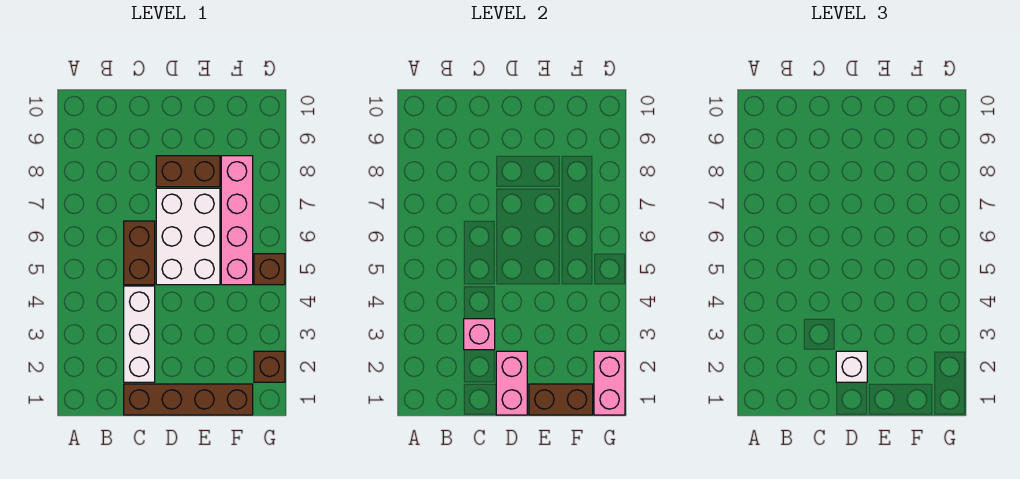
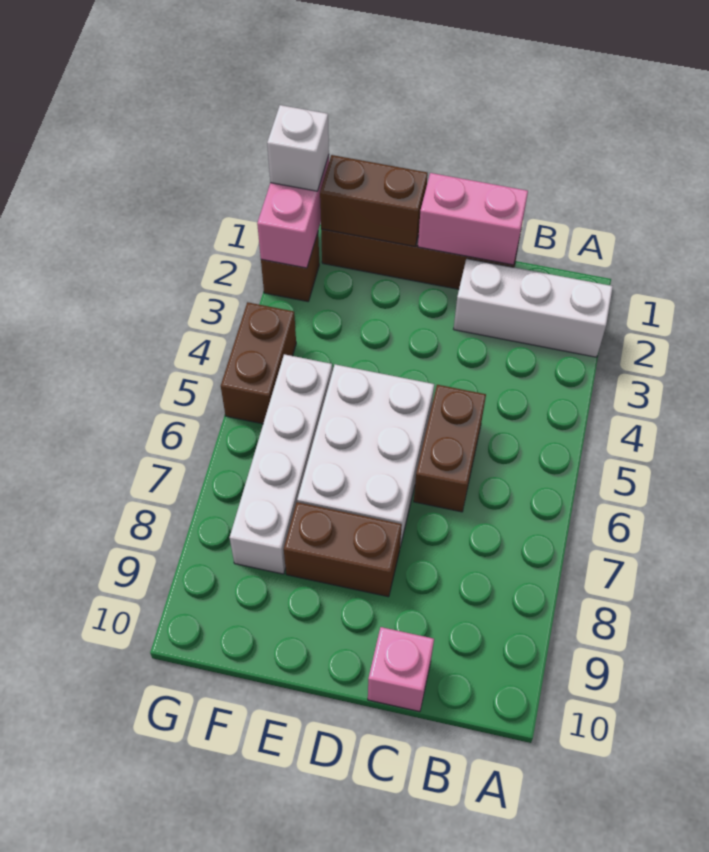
white 1x3 brick [124,286,155,382] -> white 1x3 brick turned to [454,259,613,357]
pink 1x1 brick [464,319,495,350] -> pink 1x1 brick moved to [368,627,434,712]
pink 1x2 brick [496,351,527,415] -> pink 1x2 brick turned to [418,173,528,265]
white 1x1 brick [836,351,867,382] -> white 1x1 brick moved to [267,105,329,191]
pink 1x4 brick [221,156,253,285] -> white 1x4 brick [230,354,332,574]
brown 1x1 brick [254,254,285,285] -> brown 1x2 brick [221,302,296,424]

